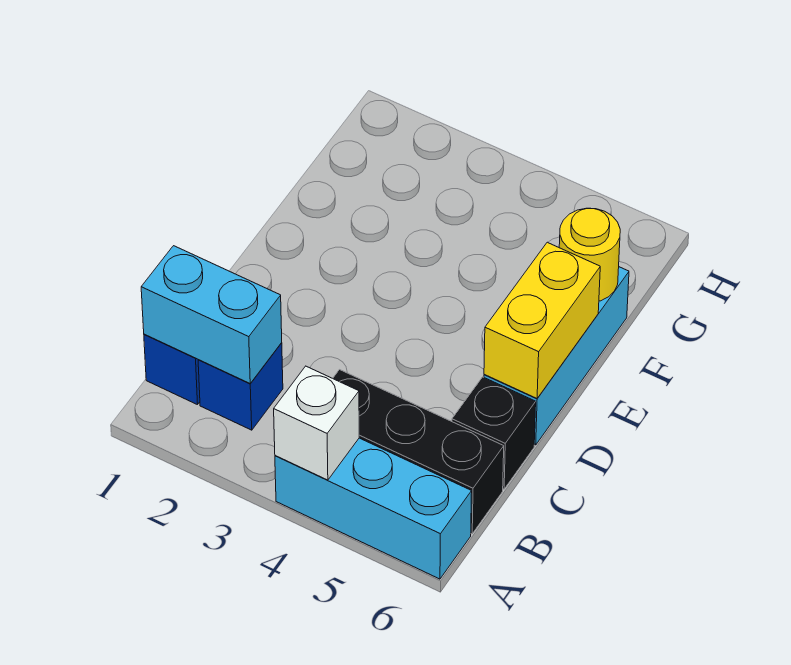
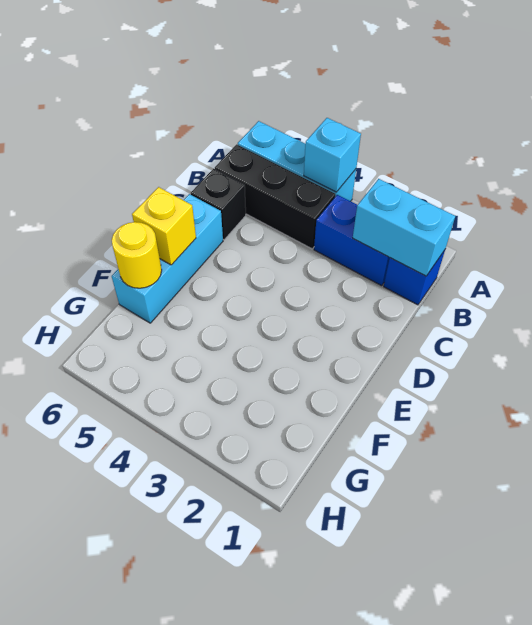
white 1x1 brick [274,366,359,480] -> cyan 1x1 brick [304,118,361,192]
blue 1x1 brick [198,343,283,430] -> blue 1x2 brick [314,195,390,286]
yellow 1x2 brick [484,242,600,398] -> yellow 1x1 brick [132,187,196,265]

